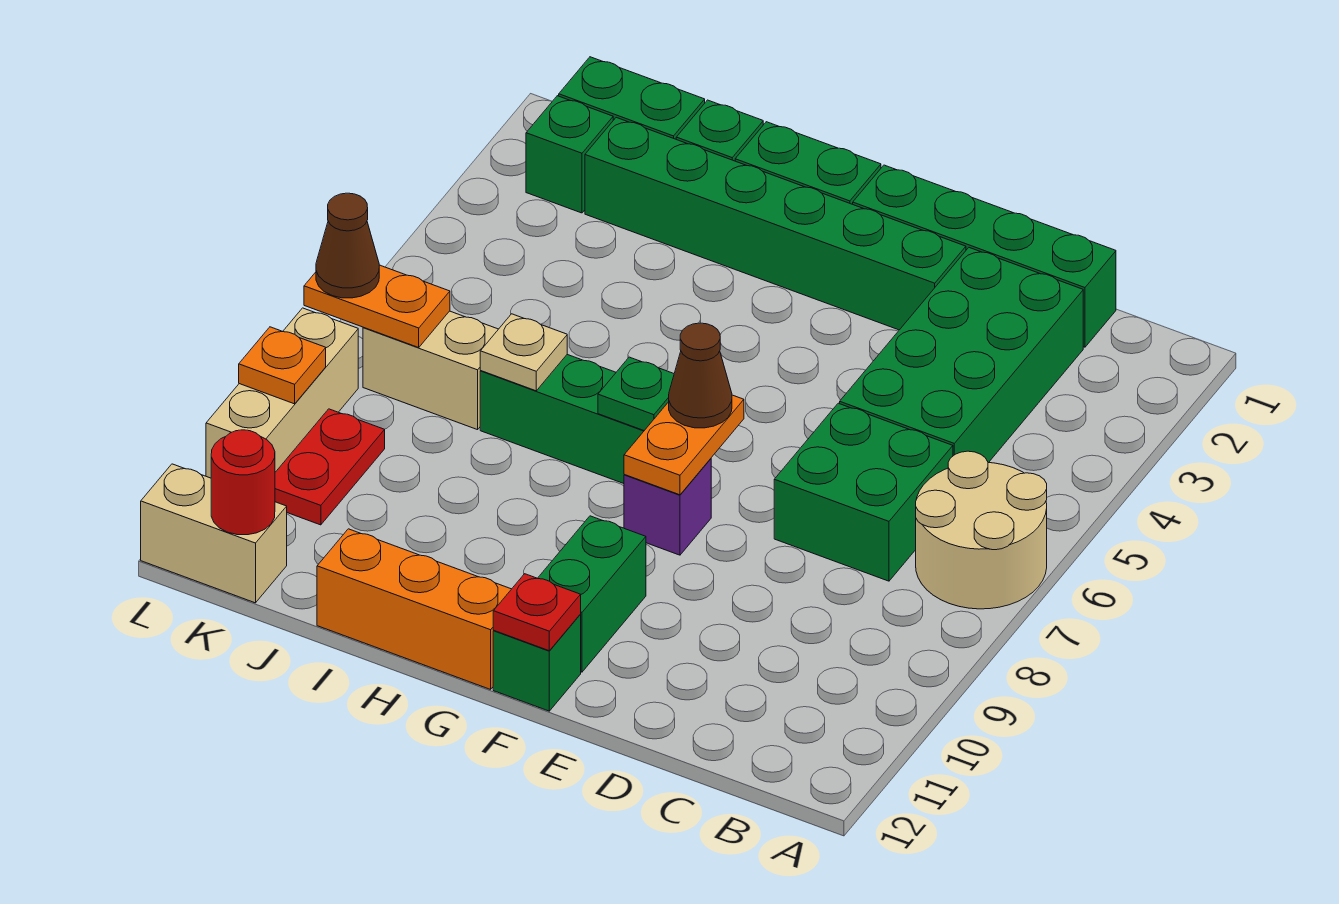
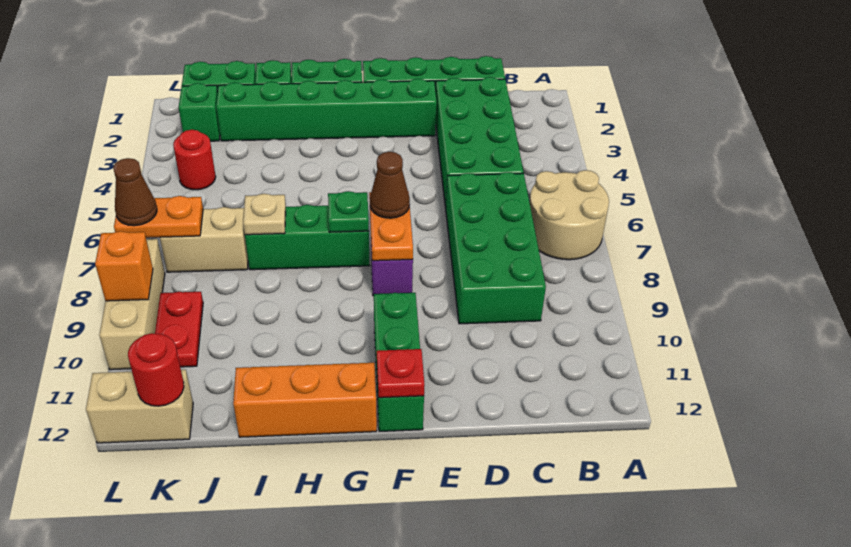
green 2x2 brick [774,403,953,581] -> green 2x4 brick [446,172,546,324]
none -> red 1x1 round brick [173,130,216,190]
orange 1x1 plate [239,327,326,404] -> orange 1x1 brick [95,231,153,301]

